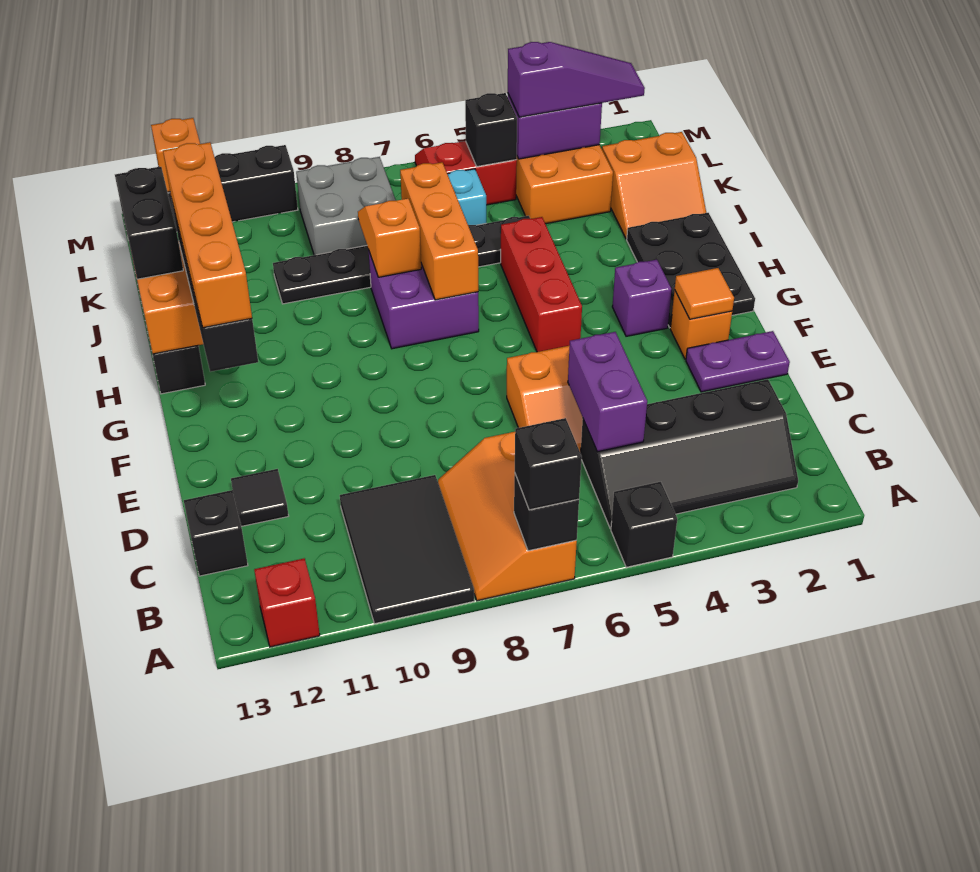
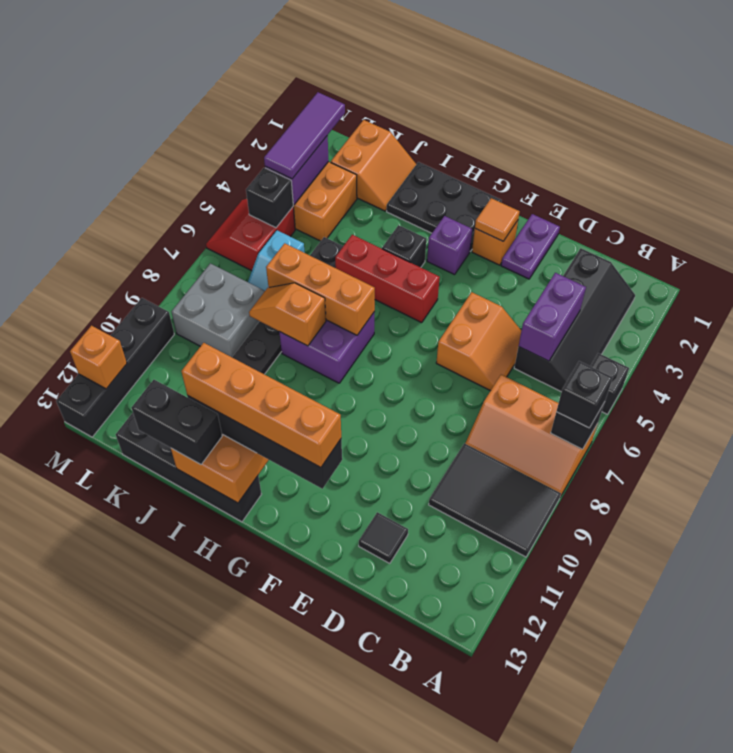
red 1x1 brick [254,558,320,647] -> none
purple 1x2 brick [568,332,647,452] -> purple 1x2 brick turned to [519,273,586,361]
black 1x1 brick [184,490,248,576] -> black 1x1 brick moved to [382,225,426,267]
purple 1x3 slope [508,42,645,117] -> purple 1x3 tile [264,92,345,179]

